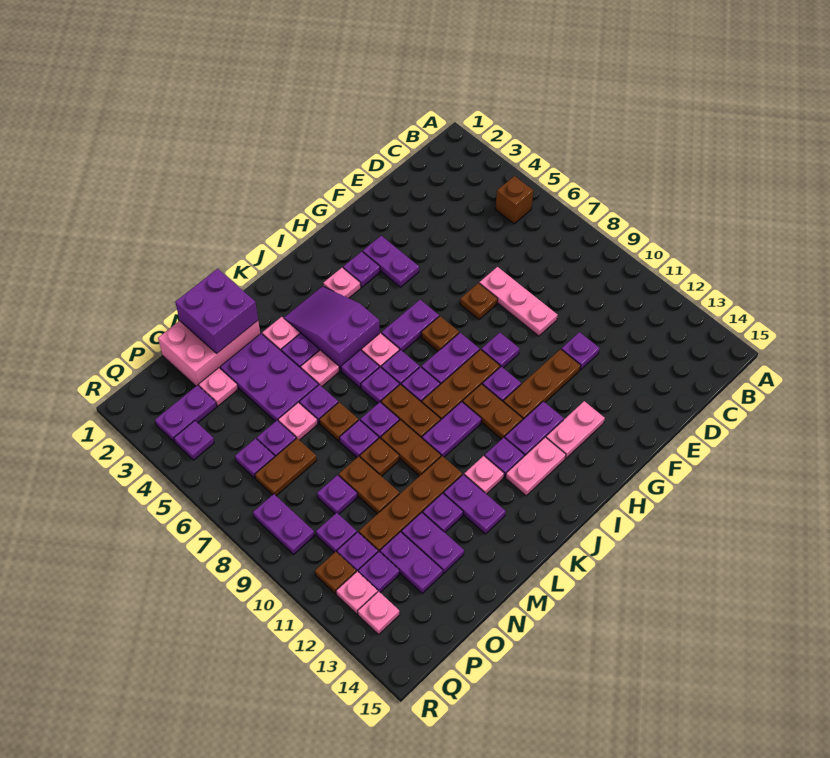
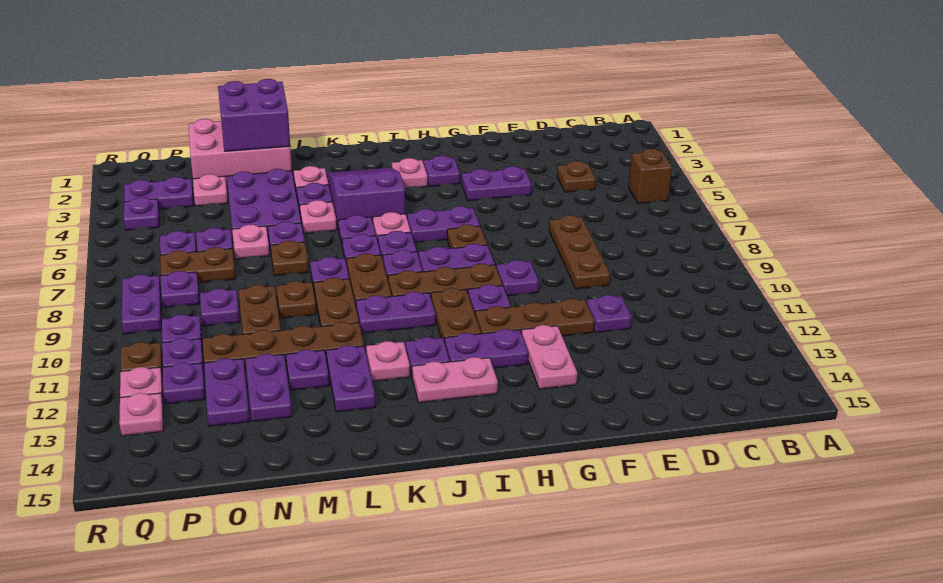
pink 1x3 plate [479,267,558,336] -> brown 1x3 plate [549,215,610,289]
brown 1x1 plate [460,283,498,320] -> brown 1x1 plate moved to [557,161,596,192]
purple 1x2 plate [363,236,419,287] -> purple 1x2 plate turned to [462,166,532,201]
pink 1x2 plate [546,401,605,458] -> pink 1x2 plate turned to [521,325,577,389]
purple 1x1 plate [339,420,379,457] -> purple 1x1 plate moved to [161,271,199,308]

